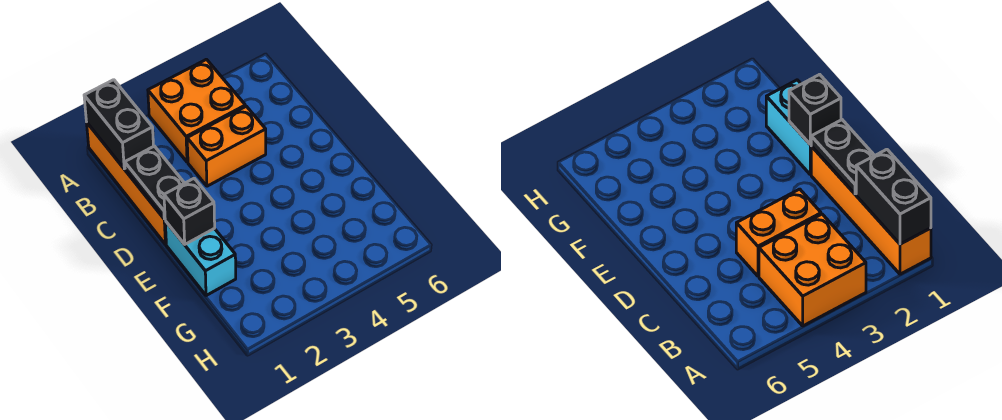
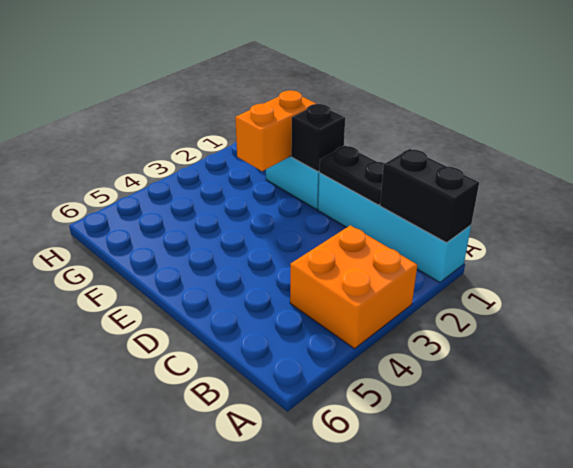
orange 1x4 brick [87,123,166,244] -> cyan 1x4 brick [318,173,471,282]
orange 1x2 brick [187,106,266,186] -> orange 1x2 brick moved to [235,90,316,171]

